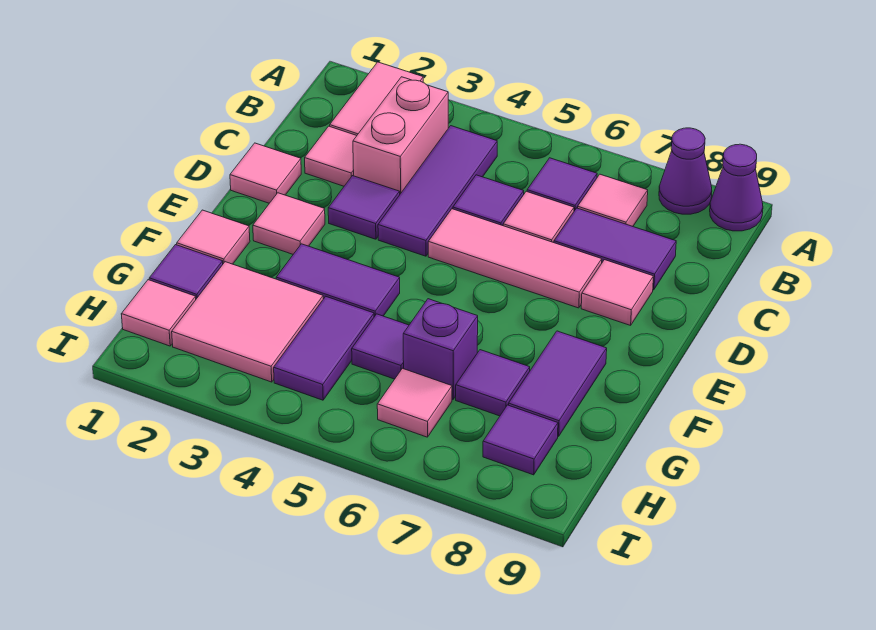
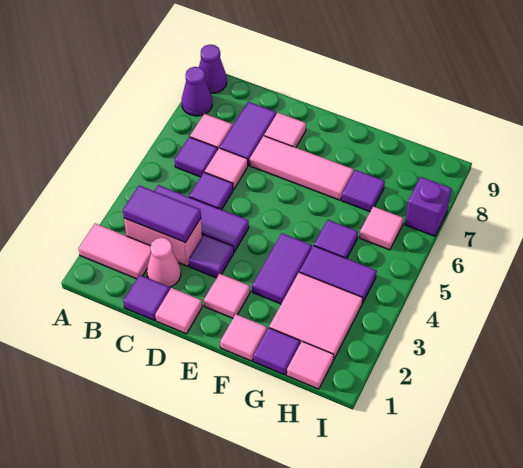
pink 1x1 tile [305,126,357,186] -> pink 1x1 cone [147,238,181,287]
pink 1x3 tile [428,209,602,308] -> pink 1x3 tile turned to [250,136,354,200]
purple 1x2 tile [509,331,607,436] -> purple 1x2 tile moved to [123,185,201,243]
purple 1x1 brick [403,299,478,399] -> purple 1x1 brick moved to [405,177,451,236]
purple 1x1 tile [483,405,558,475] -> purple 1x1 tile moved to [123,275,170,320]

